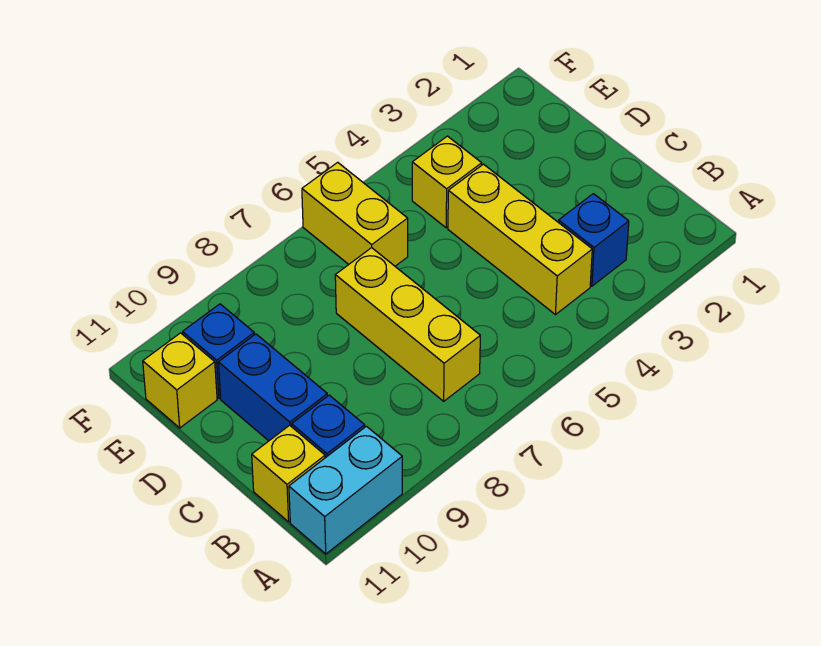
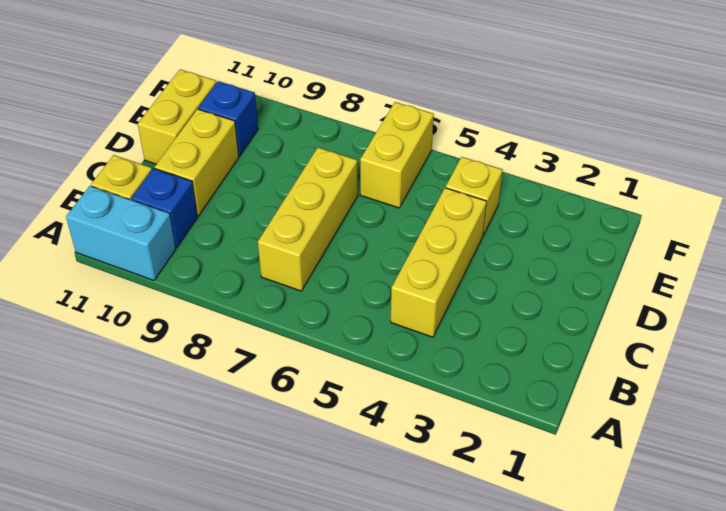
blue 1x1 brick [558,194,629,286] -> none
blue 1x2 brick [218,334,327,441] -> yellow 1x2 brick [155,109,239,216]
yellow 1x1 brick [143,333,217,428] -> yellow 1x2 brick [138,69,216,164]

